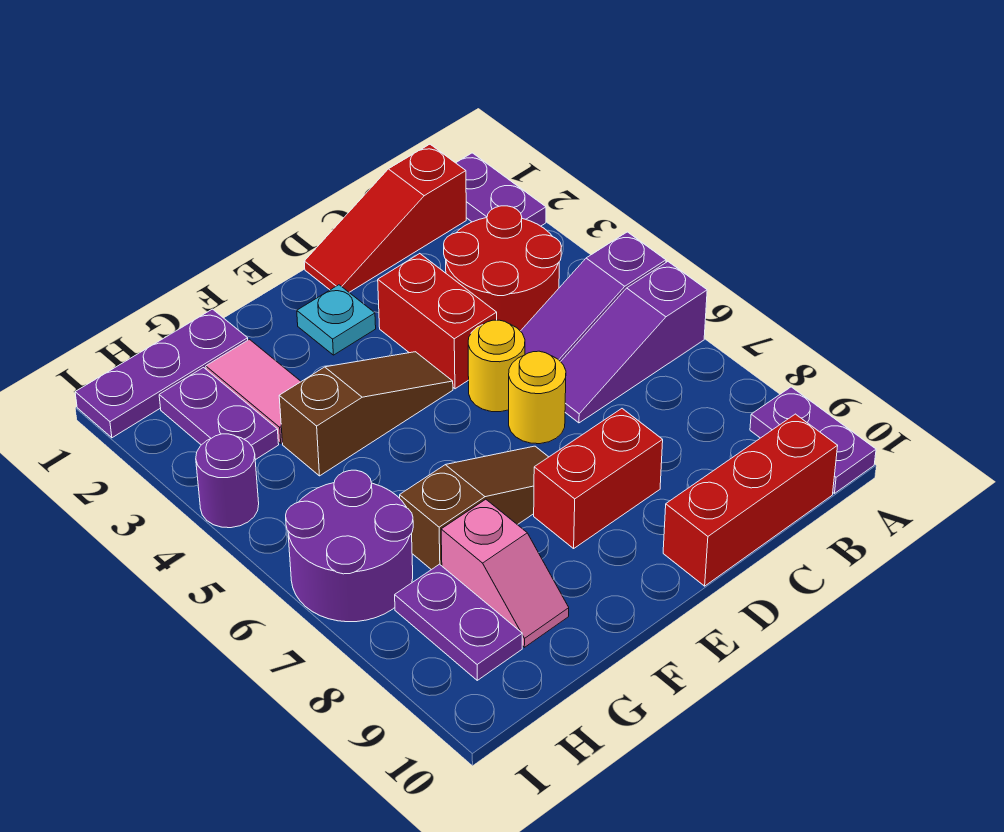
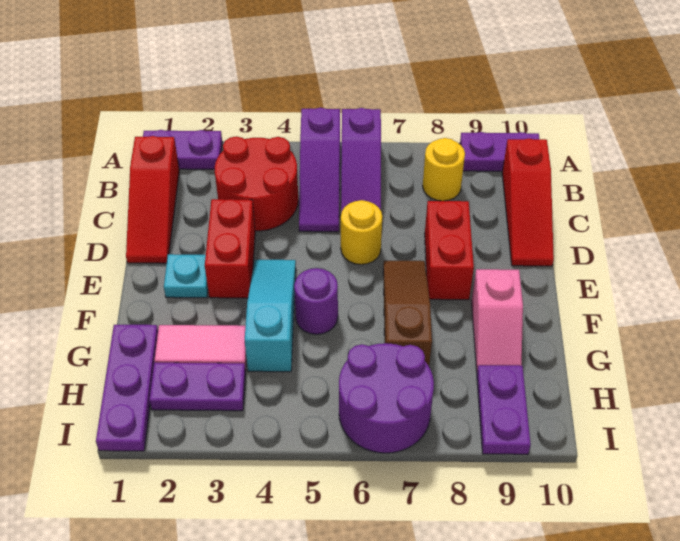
red 1x3 brick [663,414,838,586] -> red 1x3 slope [502,139,554,266]
red 1x2 brick [378,254,497,389] -> red 1x2 brick turned to [205,199,255,298]
yellow 1x1 round brick [468,320,525,412] -> yellow 1x1 round brick moved to [423,138,465,201]
brown 1x3 slope [279,352,453,476] -> cyan 1x3 slope [245,260,296,372]
pink 1x2 slope [441,499,569,647] -> pink 1x2 slope turned to [471,269,523,371]
purple 1x2 plate [395,564,522,680] -> purple 1x2 plate turned to [477,365,531,454]
purple 1x1 round brick [196,434,259,528] -> purple 1x1 round brick moved to [294,268,338,334]

